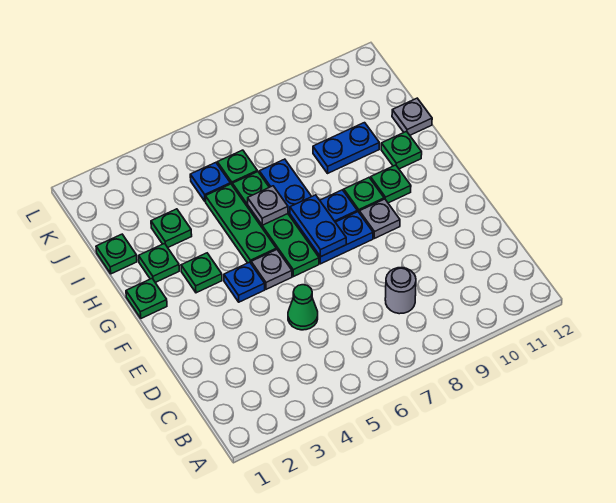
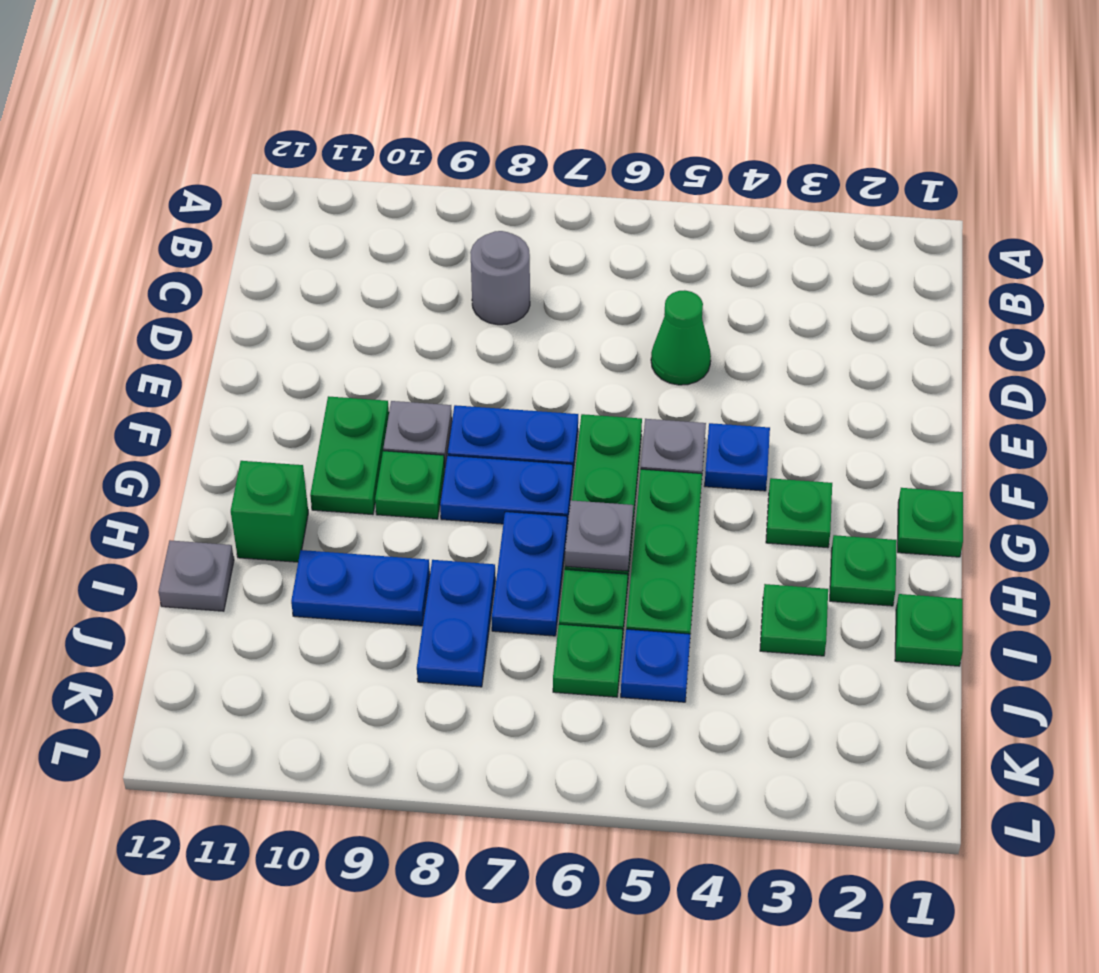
blue 1x2 plate [290,195,346,257] -> blue 1x2 plate moved to [417,560,495,687]
green 1x1 plate [371,165,411,203] -> green 1x2 plate [310,396,389,515]
green 1x1 plate [381,132,422,169] -> green 1x1 brick [231,461,308,562]

